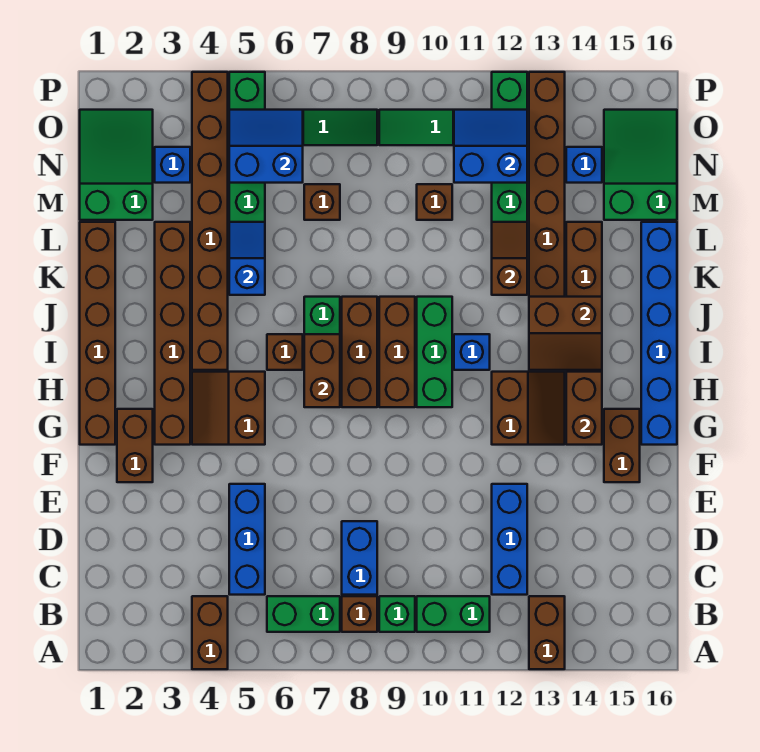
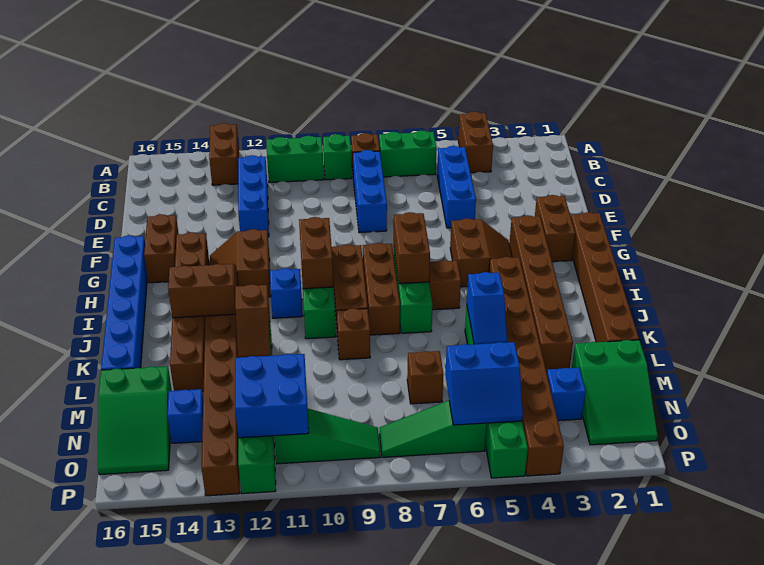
blue 1x2 brick [342,521,377,595] -> blue 1x3 brick [353,150,387,233]
brown 1x2 brick [566,372,602,445] -> brown 1x2 brick moved to [299,217,333,289]
brown 1x1 brick [417,184,452,220] -> brown 1x1 brick moved to [337,308,370,360]
blue 2x2 slope [454,110,527,183] -> blue 2x2 brick [235,354,309,438]

